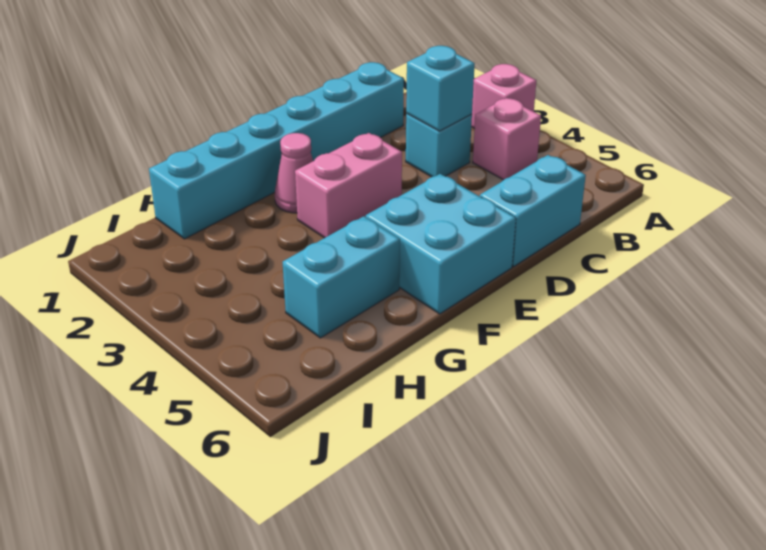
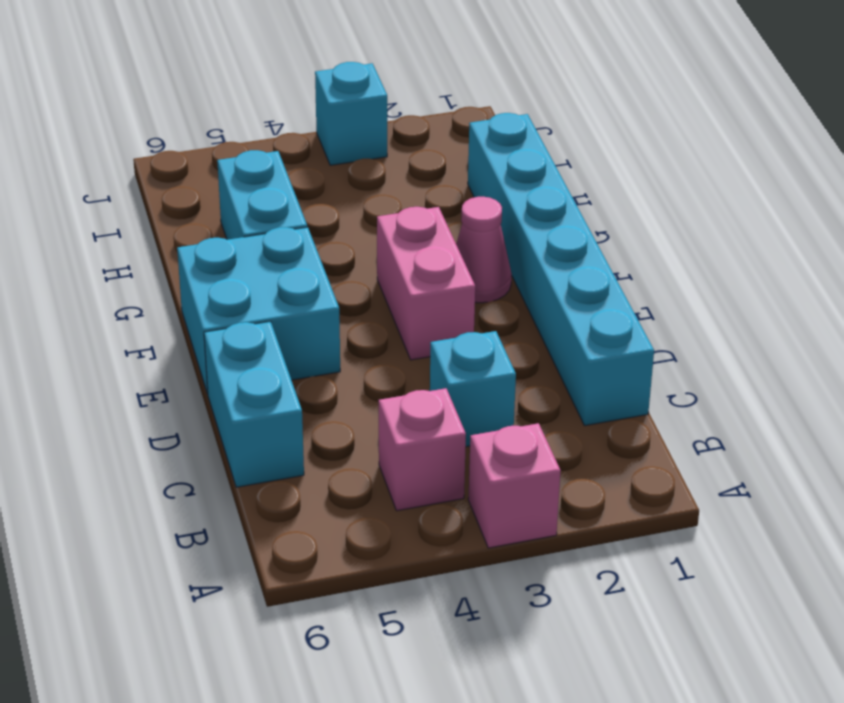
cyan 1x1 brick [406,46,475,131] -> cyan 1x1 brick moved to [315,62,387,165]

